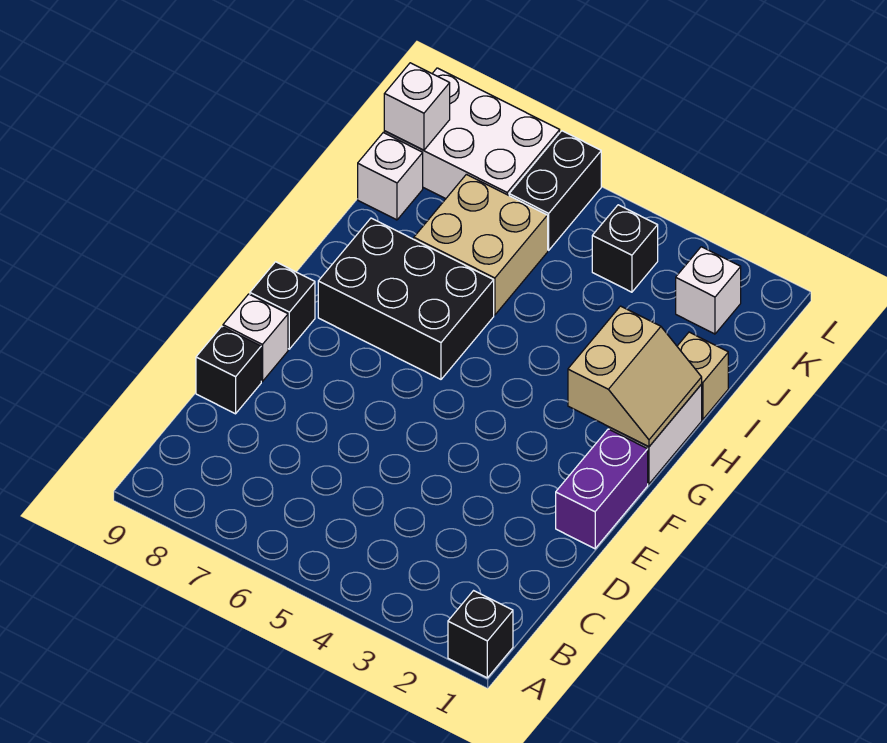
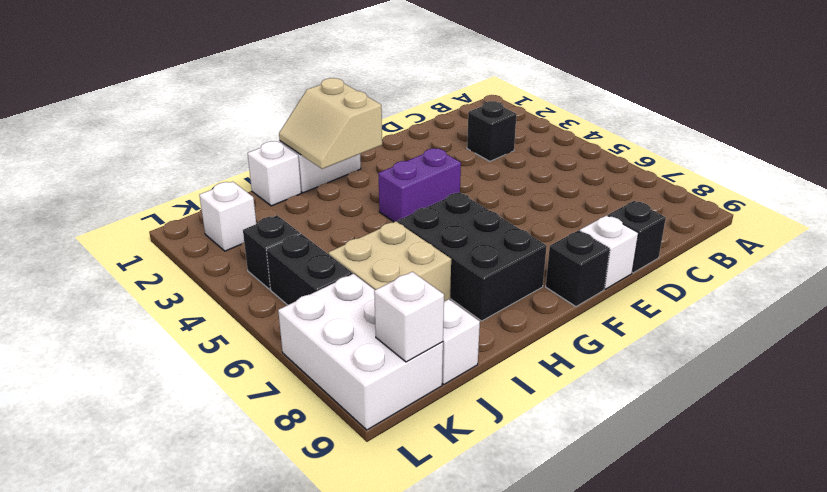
black 1x1 brick [448,591,513,678] -> black 1x1 brick moved to [467,101,516,161]
purple 1x2 brick [556,429,648,549] -> purple 1x2 brick moved to [378,148,461,222]
tan 2x2 slope [568,306,702,447] -> tan 2x2 slope turned to [279,78,382,169]
tan 1x1 brick [677,332,728,420] -> white 1x1 brick [248,141,301,206]
black 1x2 brick [509,131,601,250] -> black 1x2 brick turned to [266,234,352,305]

